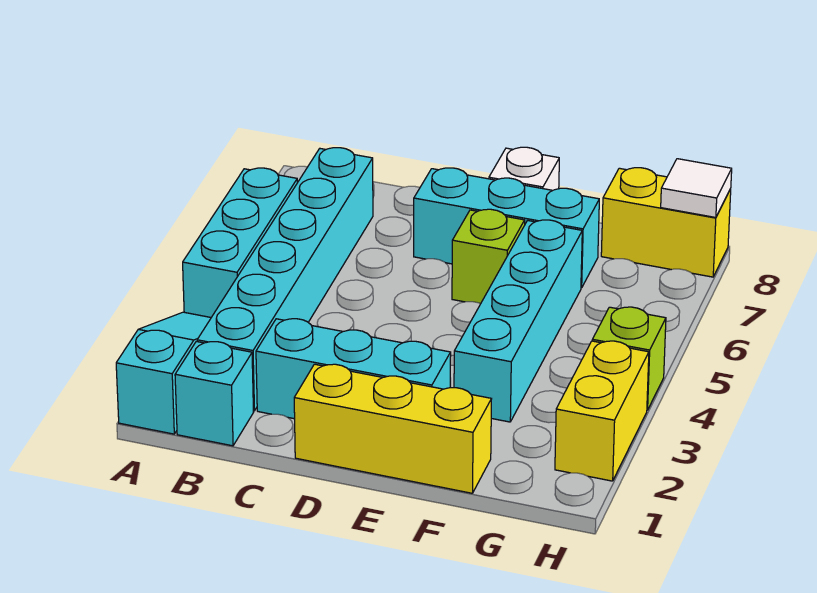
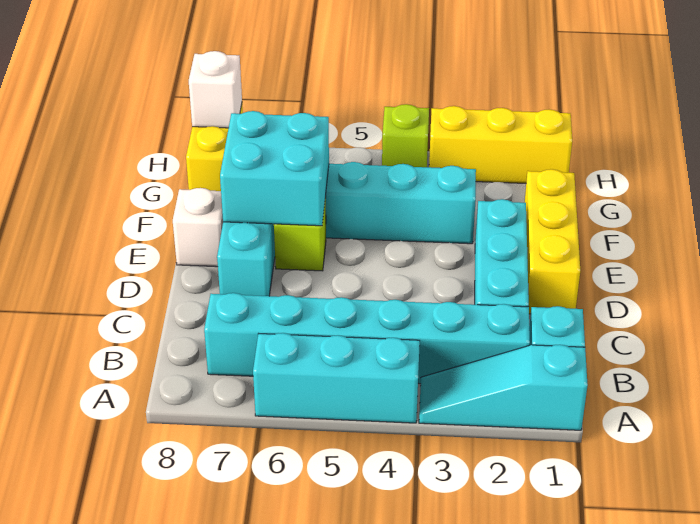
none -> cyan 2x2 brick [220,111,329,226]
yellow 1x2 brick [555,341,649,481] -> yellow 1x3 brick [429,106,572,183]
white 1x1 tile [661,159,732,217] -> white 1x1 brick [189,51,242,128]

